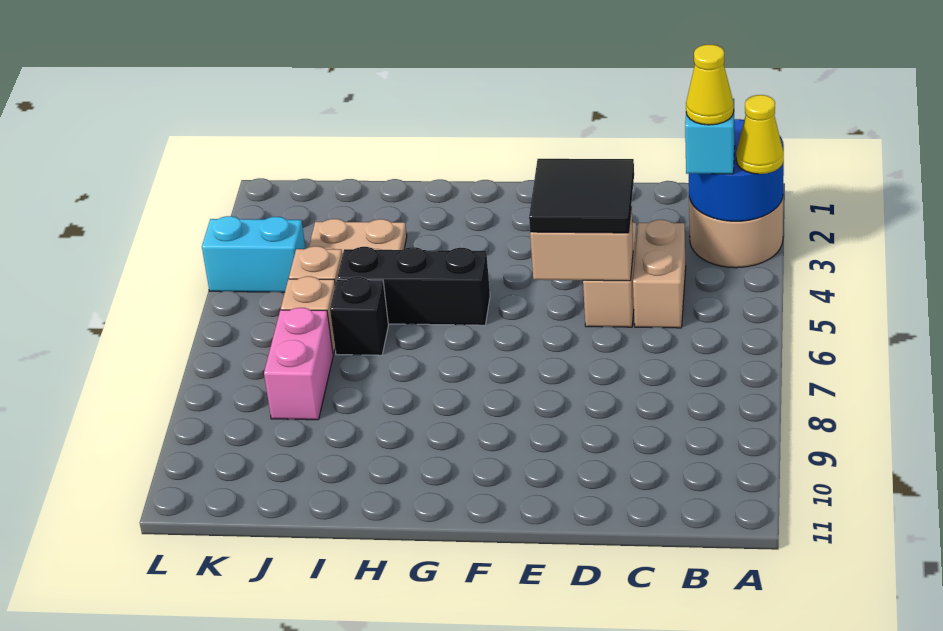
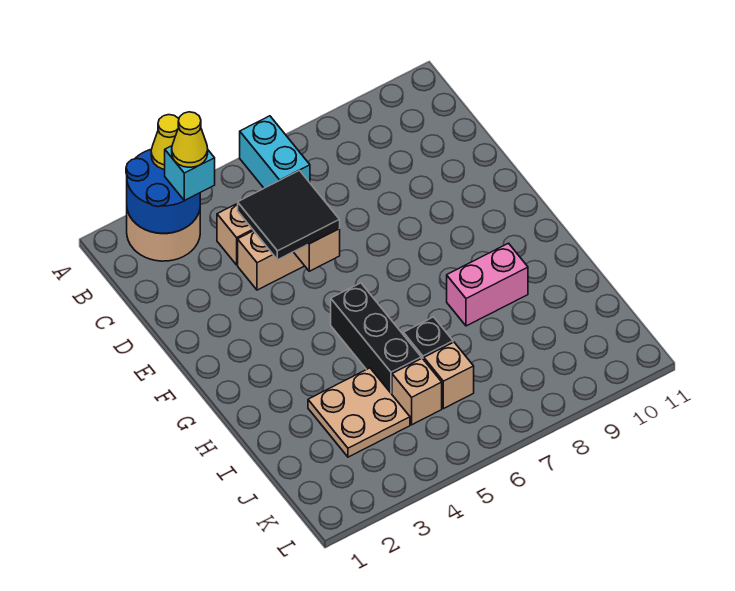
pink 1x2 brick [264,308,333,420] -> pink 1x2 brick moved to [447,243,528,326]
cyan 1x2 brick [202,216,305,292] -> cyan 1x2 brick moved to [240,116,310,188]

